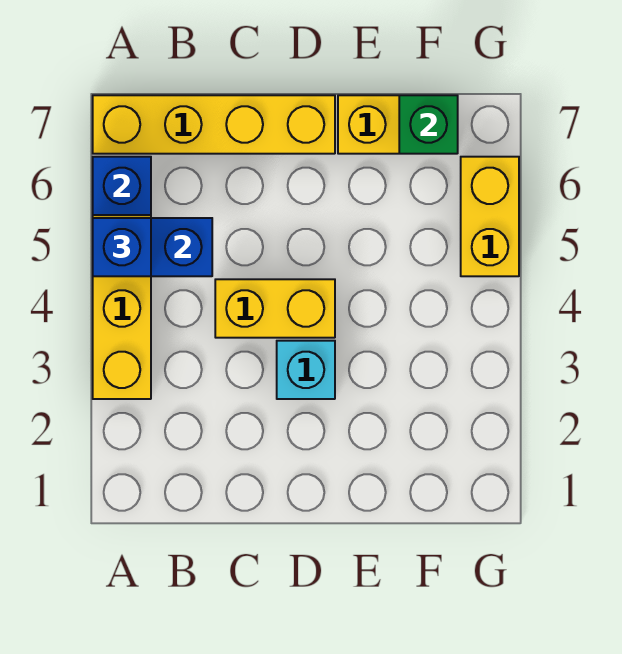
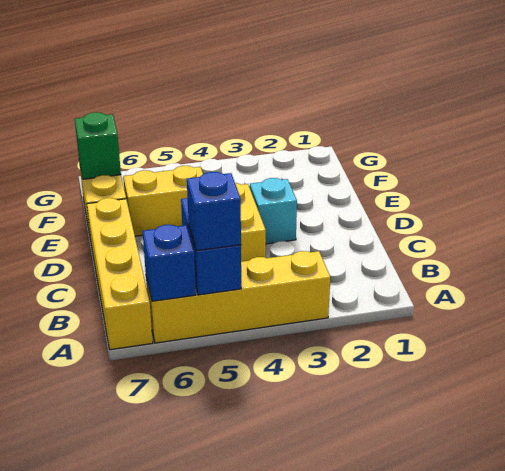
yellow 1x2 brick [461,157,519,276] -> yellow 1x2 brick moved to [123,166,203,236]

